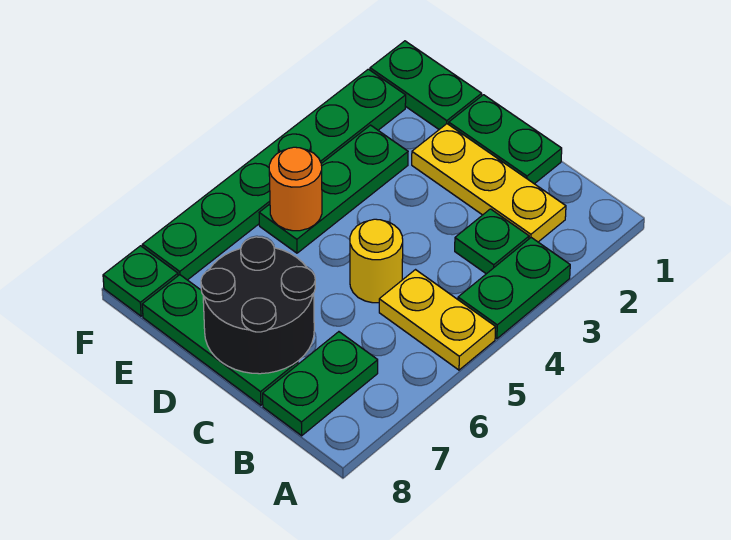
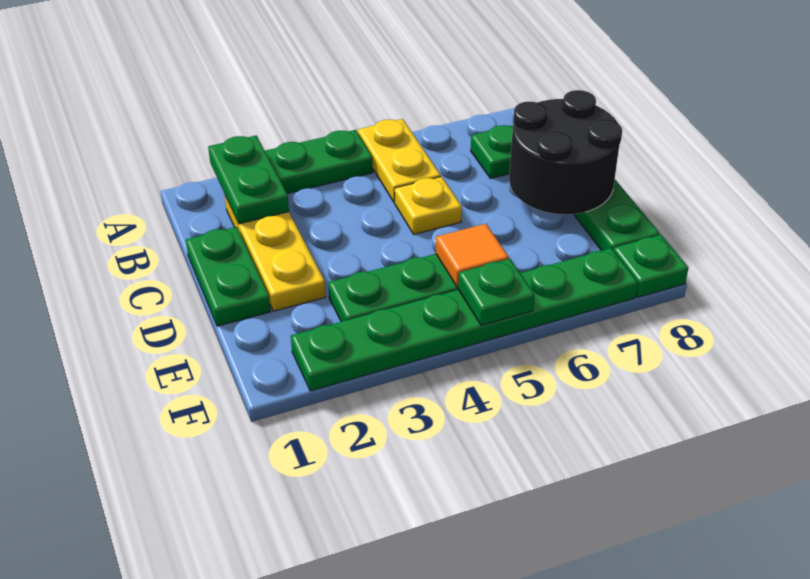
green 1x1 plate [455,209,529,274] -> green 1x1 plate moved to [458,259,534,325]
yellow 1x1 round brick [350,219,403,303] -> yellow 1x1 plate [395,177,462,234]
green 1x2 plate [370,41,482,129] -> green 1x2 plate moved to [208,136,289,224]
orange 1x1 round brick [269,147,322,231] -> orange 1x1 tile [436,224,509,287]

